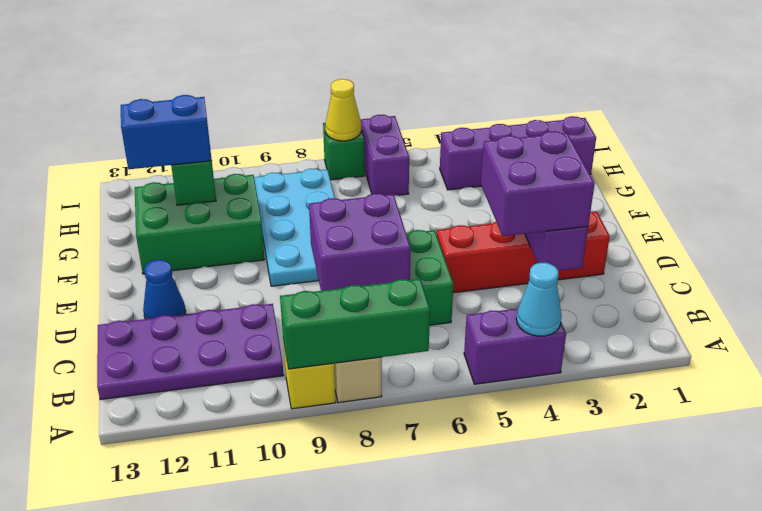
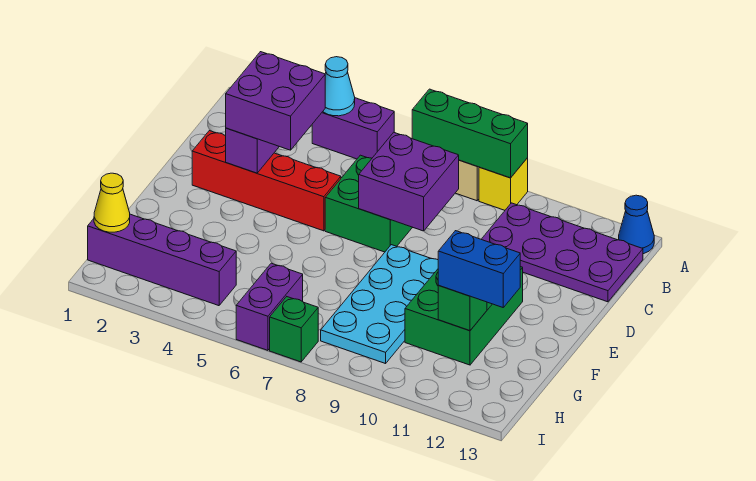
blue 1x1 cone [143,260,186,319] -> blue 1x1 cone moved to [619,195,654,254]
green 2x3 brick [135,174,265,274] -> green 2x3 brick turned to [405,267,523,365]
yellow 1x1 cone [325,79,361,141] -> yellow 1x1 cone moved to [94,173,130,232]

